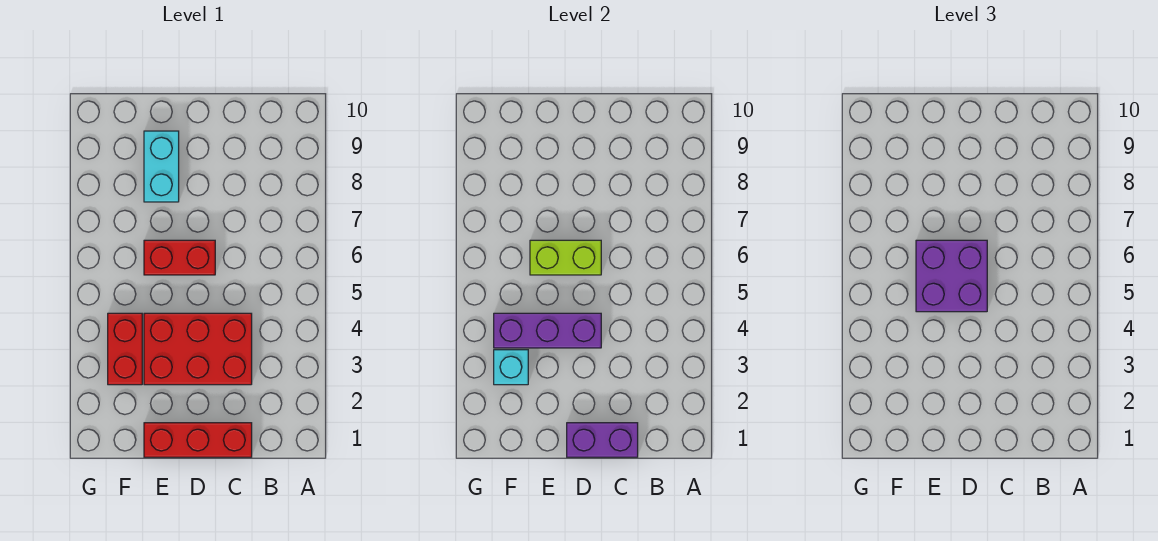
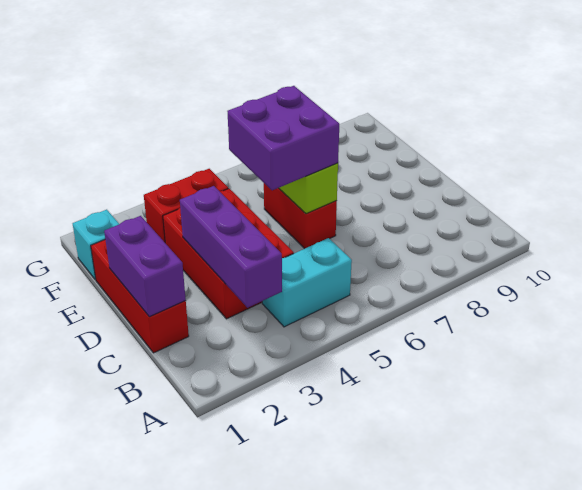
purple 1x3 brick [494,313,601,348] -> purple 1x3 brick moved to [180,186,282,308]
cyan 1x2 brick [144,131,179,202] -> cyan 1x2 brick moved to [262,238,352,327]
cyan 1x1 brick [494,350,528,385] -> cyan 1x1 brick moved to [73,210,119,280]

